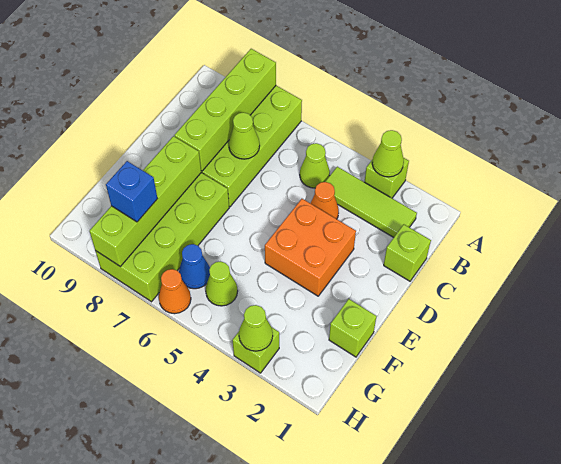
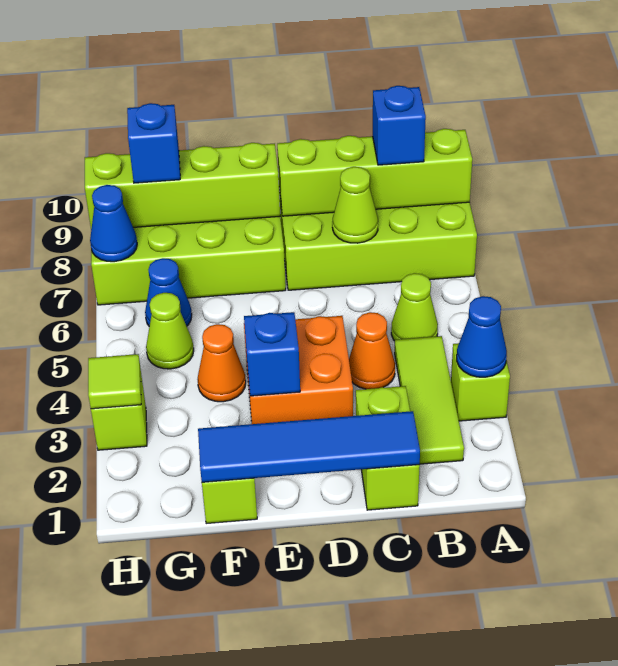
lime 1x1 cone [372,130,404,177] -> blue 1x1 cone [457,296,507,377]
none -> blue 1x1 brick [373,86,426,165]
lime 1x1 brick [384,225,431,281] -> lime 1x2 brick [356,386,420,510]
none -> blue 1x4 tile [198,411,420,482]
none -> blue 1x1 brick [244,312,300,396]
lime 1x1 cone [239,305,273,351] -> lime 1x1 tile [88,354,141,409]
orange 1x1 cone [159,269,191,314] -> orange 1x1 cone moved to [197,324,246,402]
none -> blue 1x1 cone [90,185,137,262]

